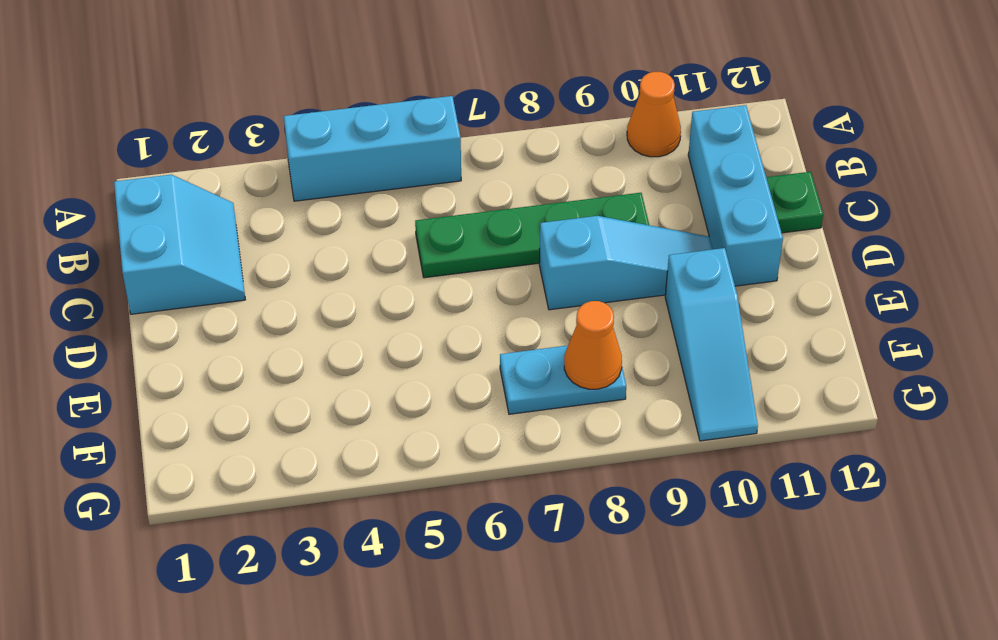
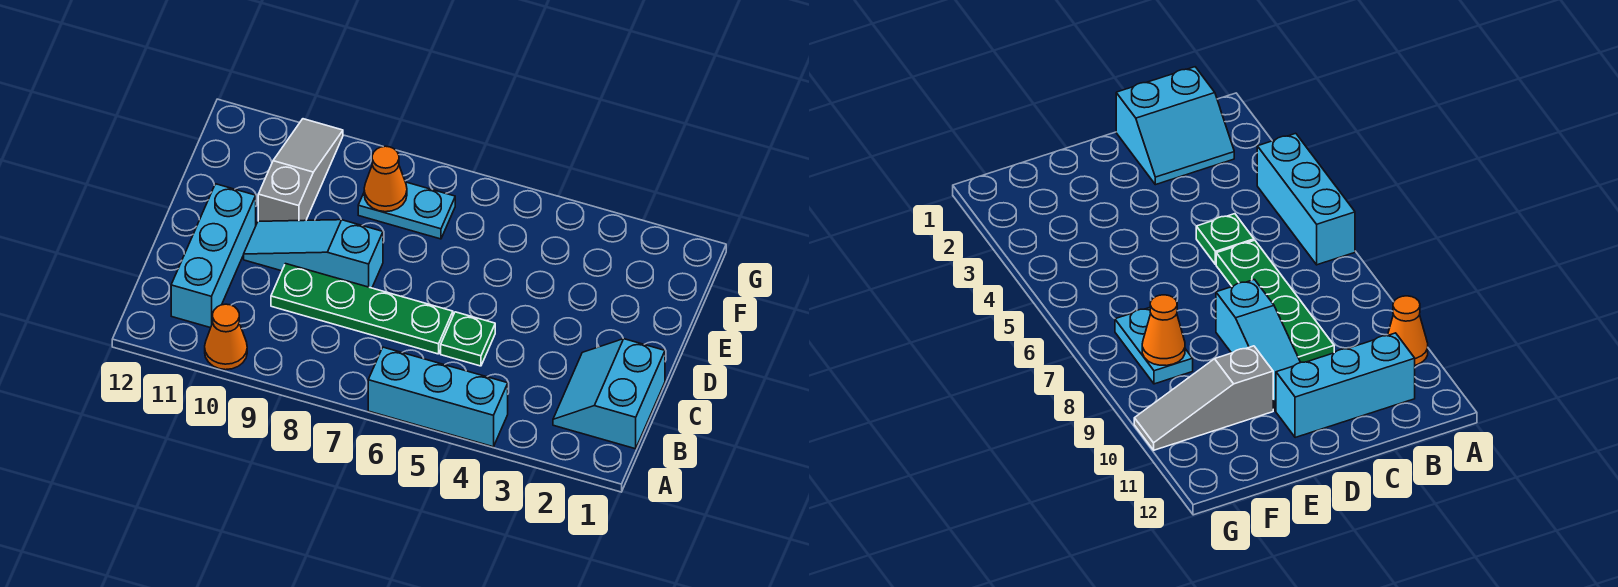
green 1x1 plate [766,172,823,233] -> green 1x1 plate moved to [441,312,495,366]
cyan 1x3 slope [665,248,758,441] -> grey 1x3 slope [258,119,343,221]

